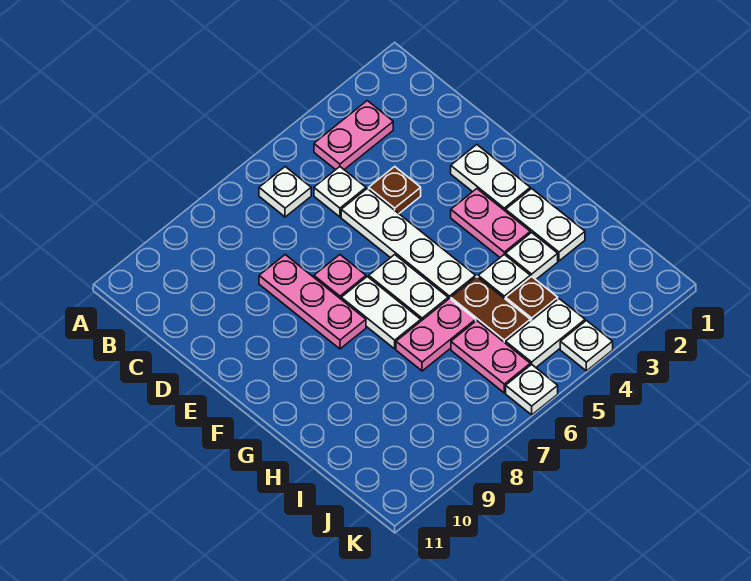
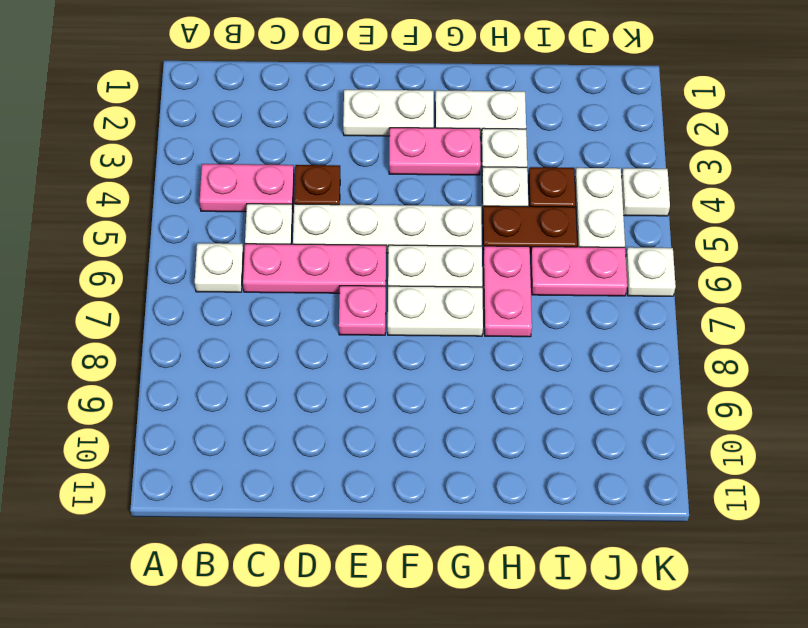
pink 1x2 plate [314,101,393,170] -> pink 1x2 plate turned to [200,164,294,212]
pink 1x3 plate [259,255,366,349] -> pink 1x3 plate moved to [243,244,386,293]

